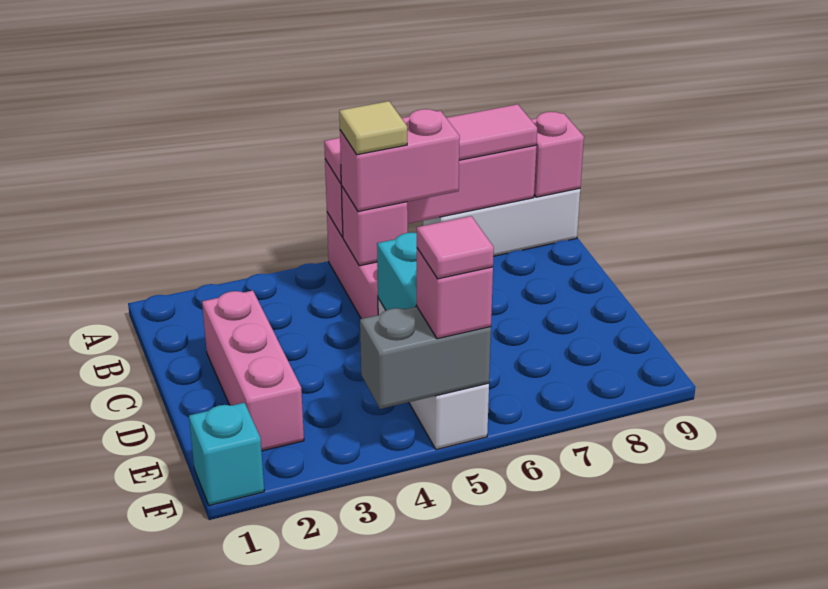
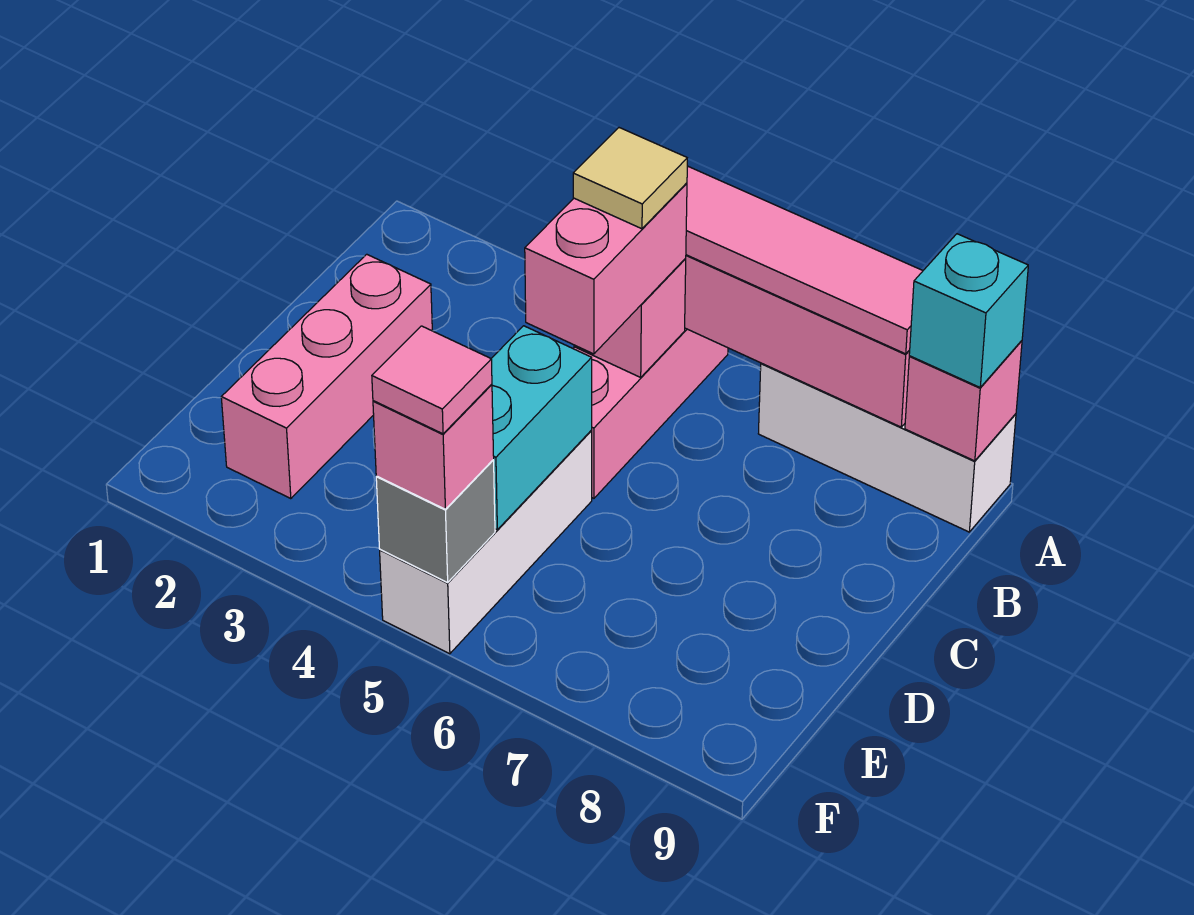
pink 1x2 brick [340,109,460,212] -> pink 1x2 brick turned to [525,183,687,354]
cyan 1x1 brick [189,403,264,506] -> cyan 1x1 brick moved to [909,234,1028,387]
grey 1x2 brick [360,307,491,409] -> grey 1x1 brick [376,460,495,582]

